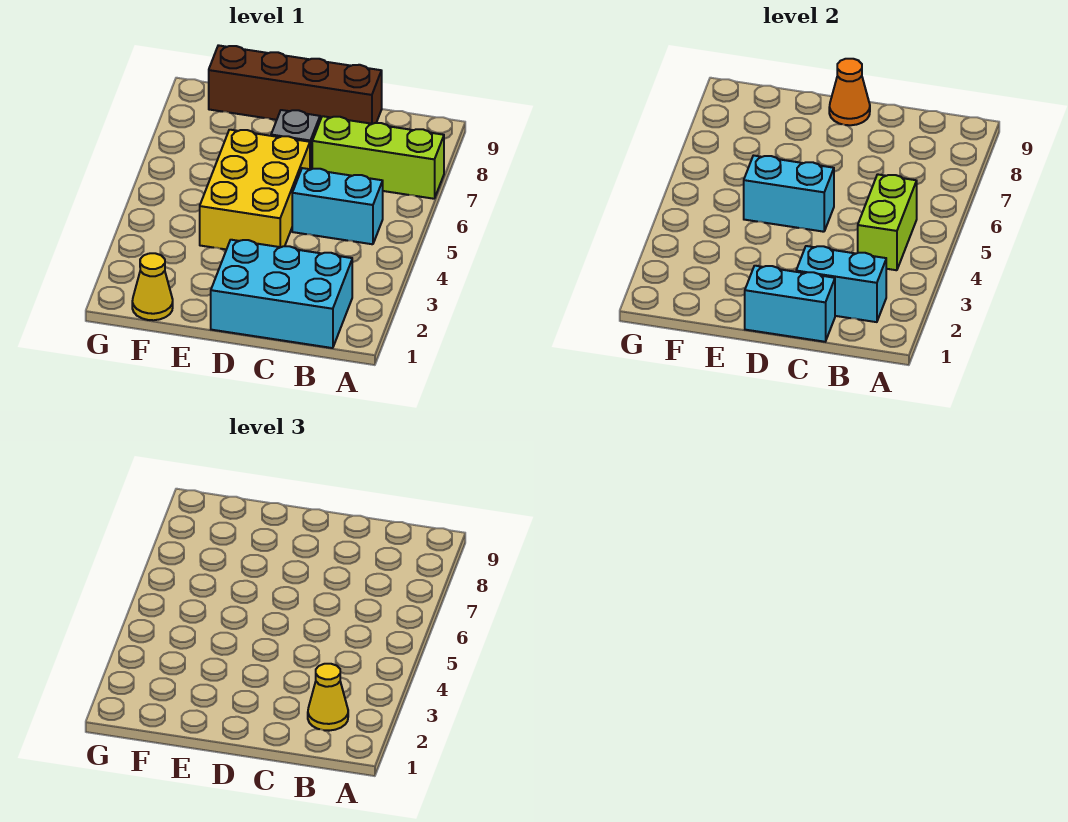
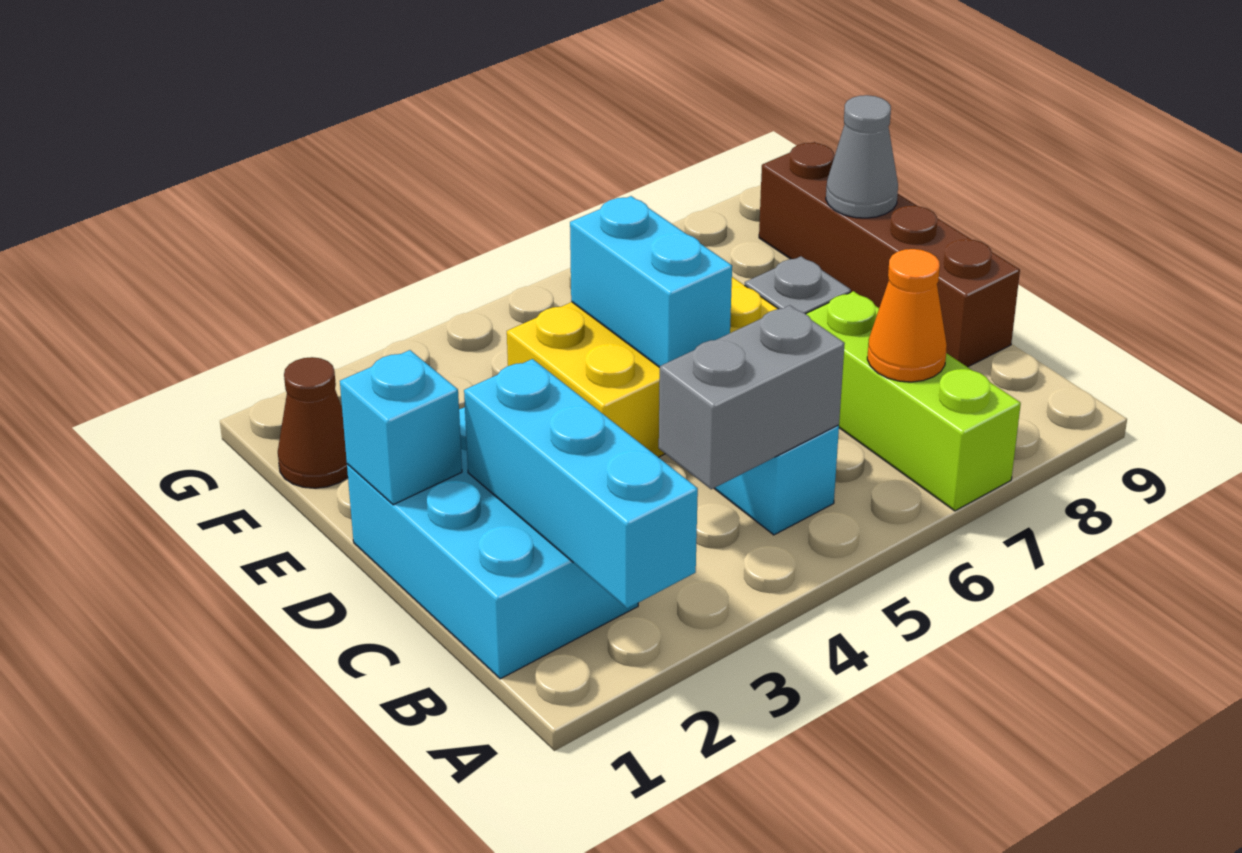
cyan 1x2 brick [796,246,886,322] -> cyan 1x3 brick [464,359,698,608]
yellow 1x1 cone [308,664,348,731] -> none
lime 1x2 brick [858,174,917,270] -> grey 1x2 brick [659,305,845,489]
cyan 1x2 brick [745,266,835,342] -> cyan 1x1 brick [340,350,462,505]
orange 1x1 cone [829,59,870,125] -> orange 1x1 cone moved to [867,249,947,382]
none -> grey 1x1 cone [826,95,898,218]
yellow 1x1 cone [132,253,173,320] -> brown 1x1 cone [278,357,348,488]

